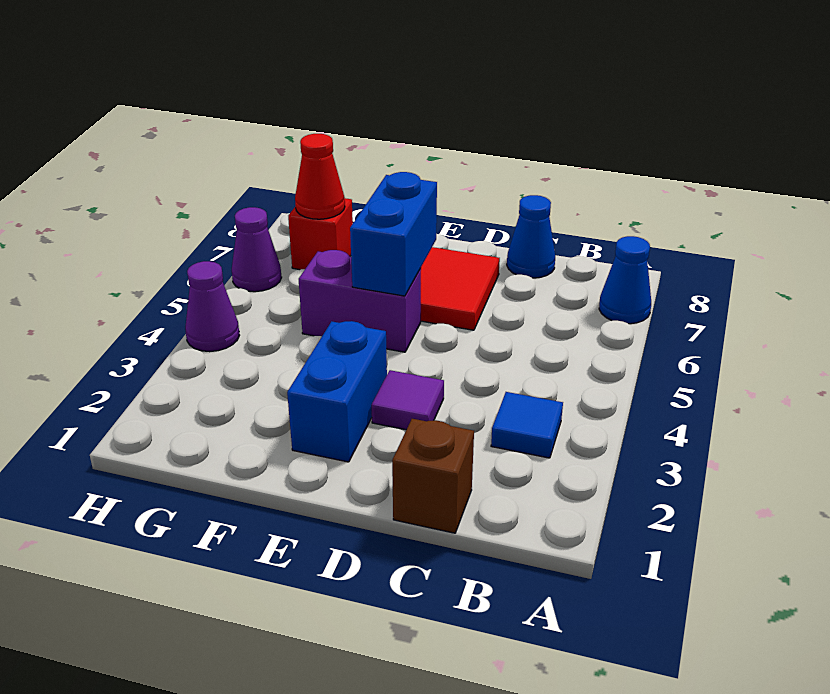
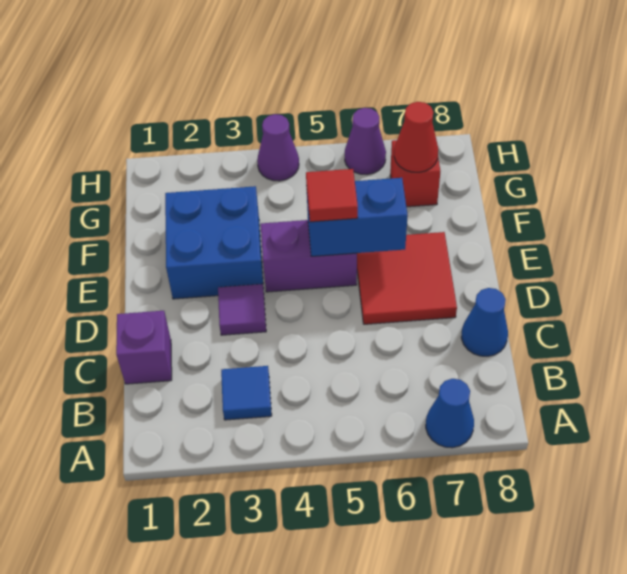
brown 1x1 brick [392,419,474,533] -> purple 1x1 brick [116,311,172,384]
blue 1x2 brick [287,321,387,462] -> blue 2x2 brick [165,186,264,299]
purple 1x2 brick [299,250,421,352] -> purple 1x2 brick turned to [261,220,357,292]
none -> red 1x1 tile [306,169,358,222]

